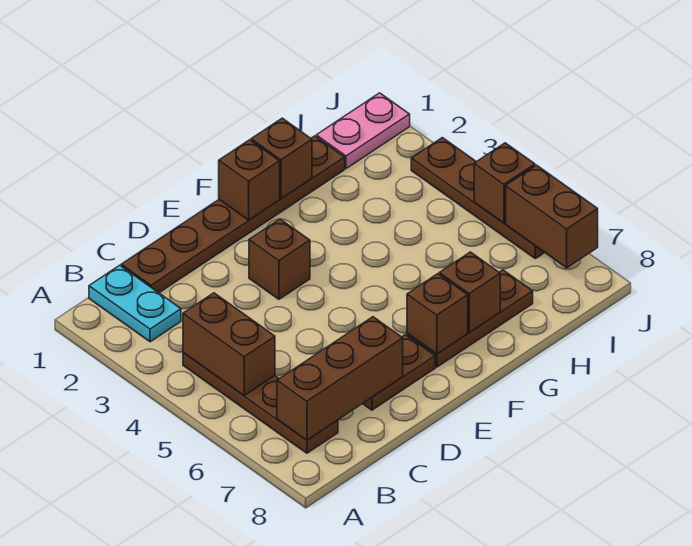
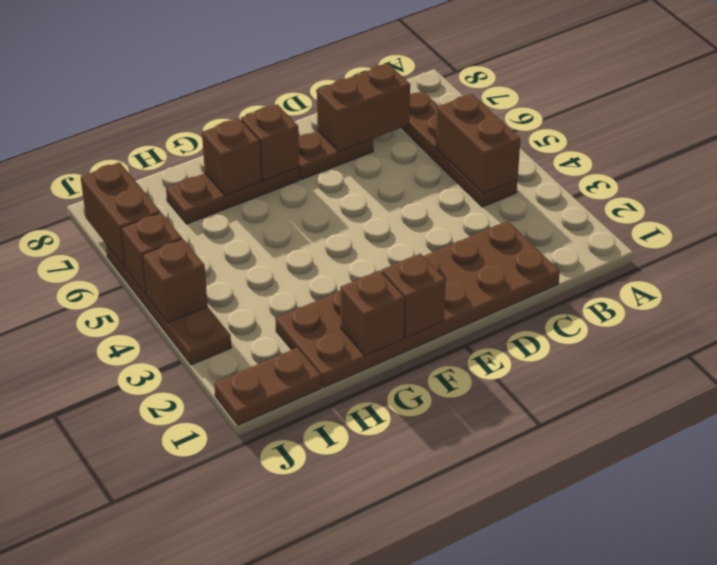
cyan 1x2 plate [89,265,181,342] -> none
brown 1x3 brick [277,317,403,440] -> brown 1x2 brick [317,63,410,152]
brown 1x6 plate [121,136,345,293] -> brown 2x6 plate [275,221,560,388]
brown 1x1 brick [249,219,310,299] -> brown 1x1 brick moved to [143,239,208,323]
pink 1x2 plate [316,93,410,169] -> brown 1x2 plate [214,348,321,425]

